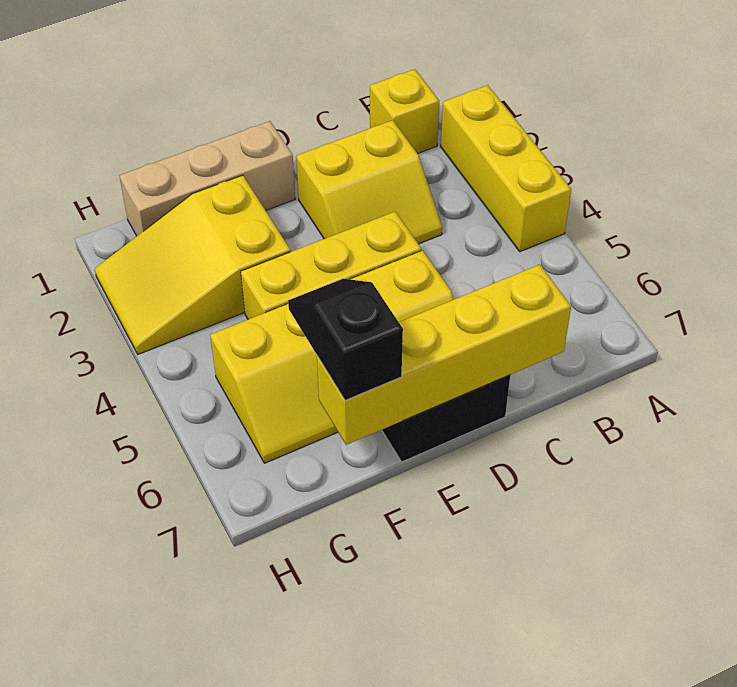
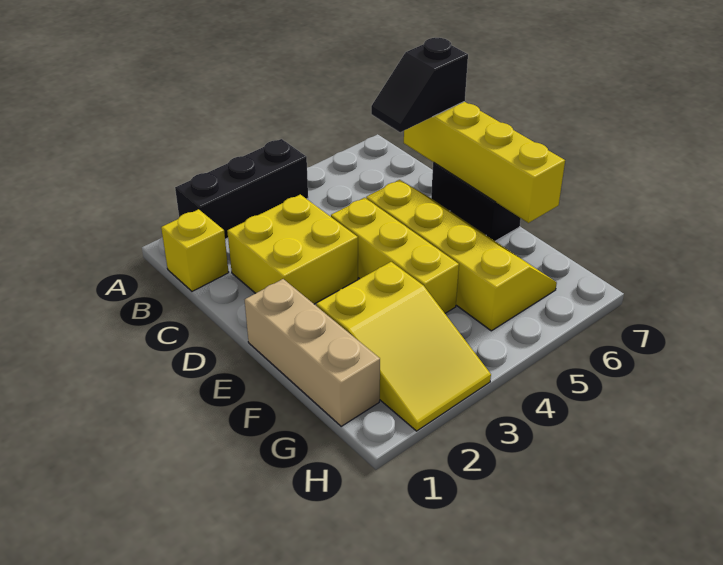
yellow 1x3 brick [441,85,571,252] -> black 1x3 brick [175,139,308,239]
yellow 2x2 slope [296,120,442,244] -> yellow 2x2 brick [227,194,358,304]
black 1x2 slope [288,279,403,400] -> black 1x2 slope moved to [371,38,468,132]

